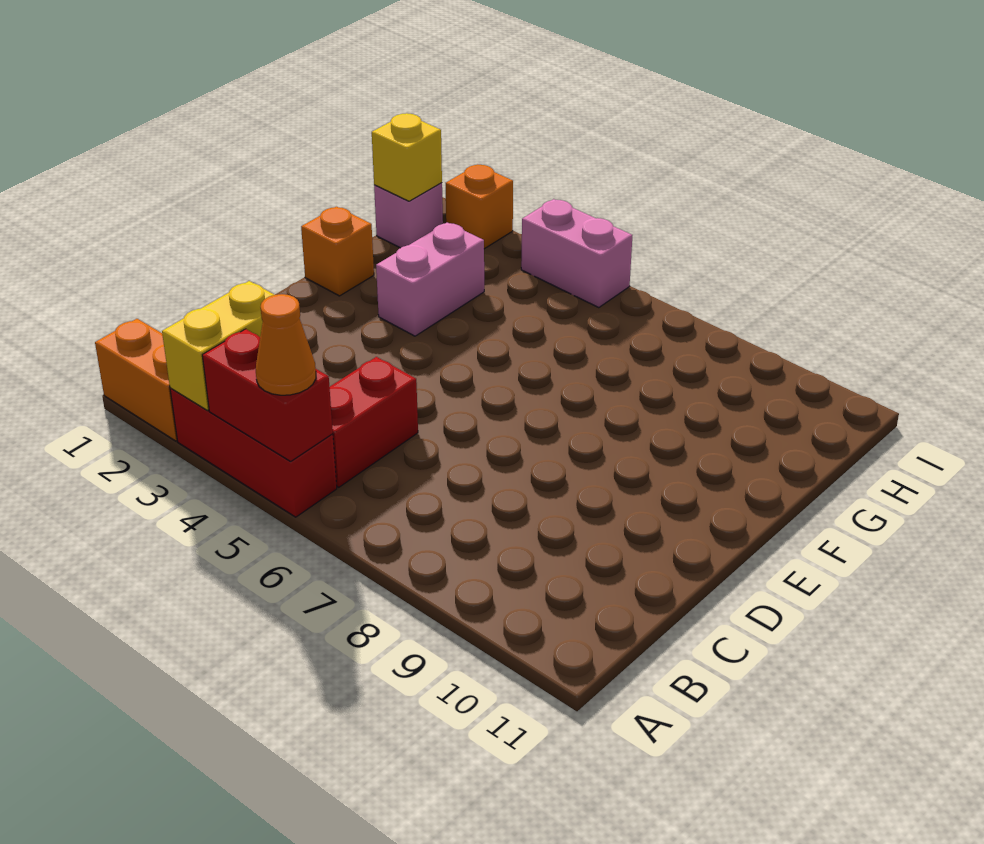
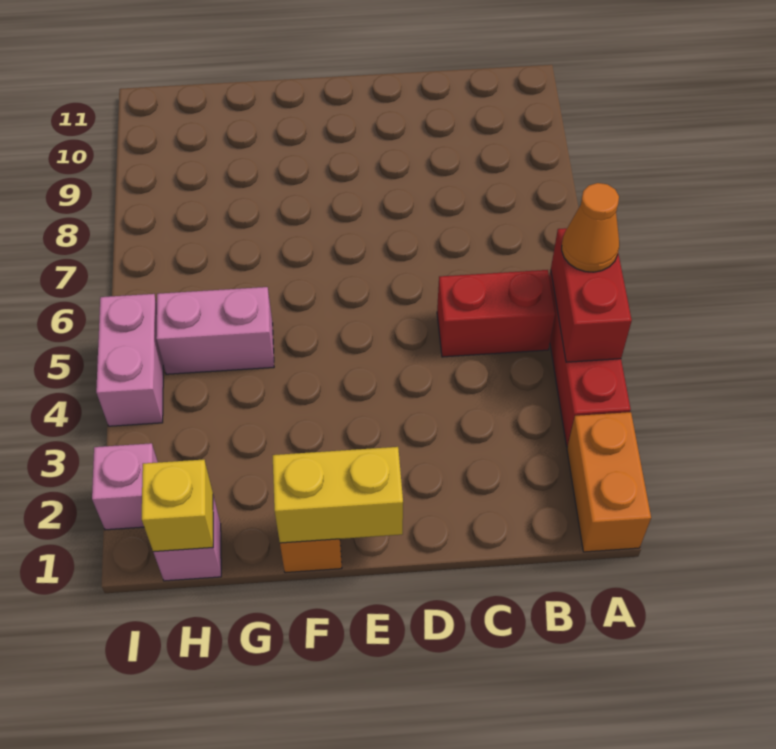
yellow 1x2 brick [162,281,274,411] -> yellow 1x2 brick moved to [273,447,403,543]
pink 1x2 brick [376,222,484,336] -> pink 1x2 brick moved to [156,287,274,374]
orange 1x1 brick [446,165,513,249] -> pink 1x1 brick [92,443,158,530]

